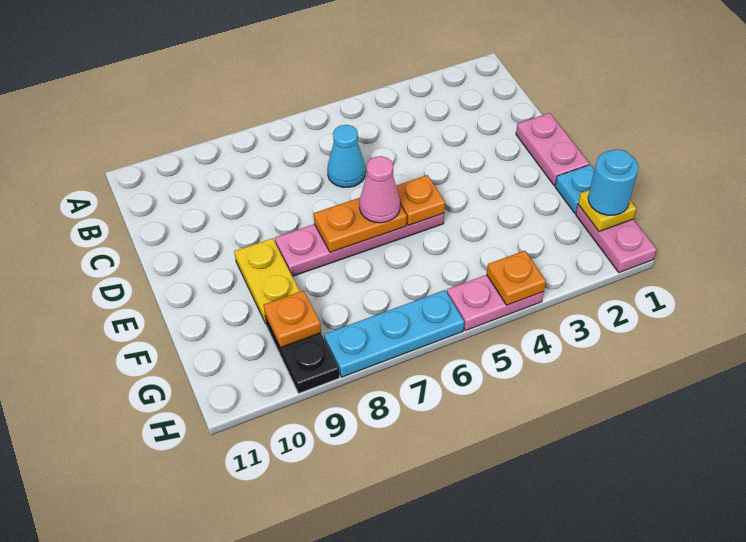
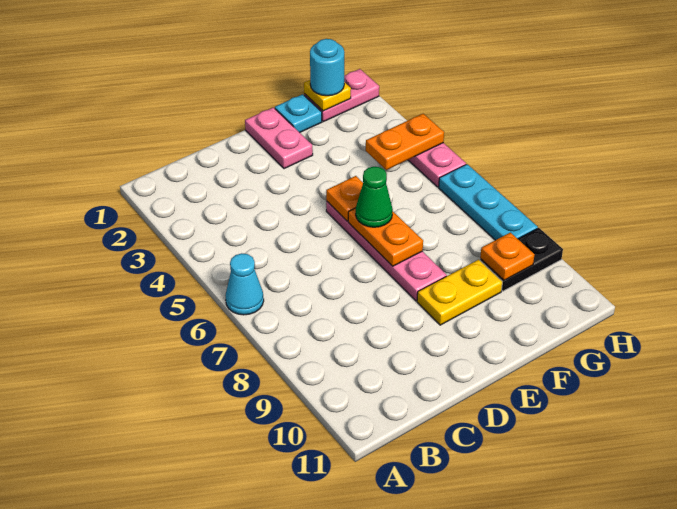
cyan 1x1 cone [327,125,366,187] -> cyan 1x1 cone moved to [225,253,264,315]
pink 1x2 plate [516,113,589,185] -> pink 1x2 plate turned to [245,107,313,169]
pink 1x1 cone [359,156,400,223] -> green 1x1 cone [356,167,393,227]
orange 1x1 plate [487,251,546,305] -> orange 1x2 plate [366,114,444,170]

